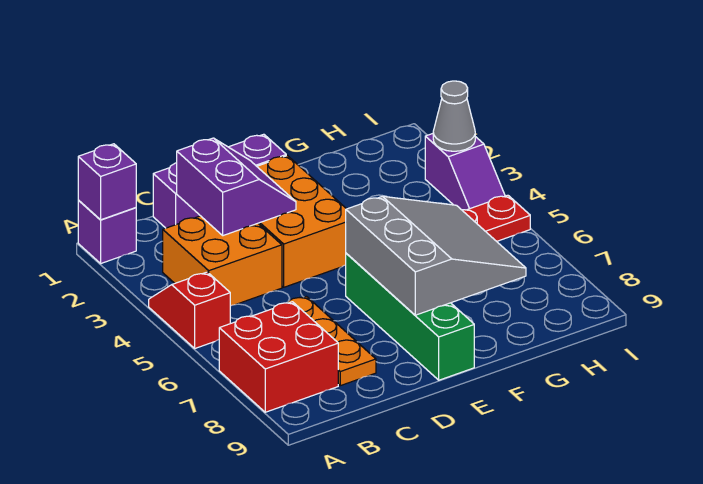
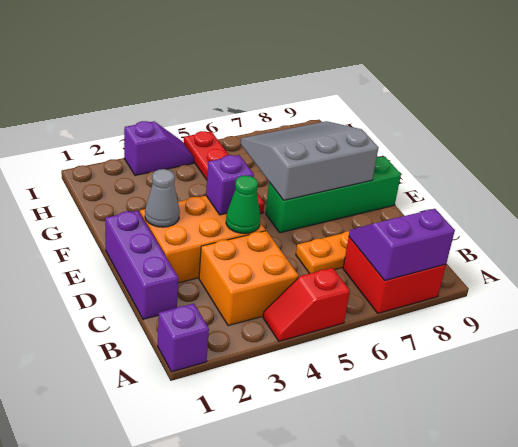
purple 1x1 brick [78,144,136,220] -> purple 1x1 brick moved to [206,155,254,215]
purple 2x2 slope [177,138,296,236] -> purple 2x2 slope moved to [349,209,455,281]
none -> green 1x1 cone [226,176,260,234]
grey 1x1 cone [433,81,475,151] -> grey 1x1 cone moved to [145,169,180,227]

